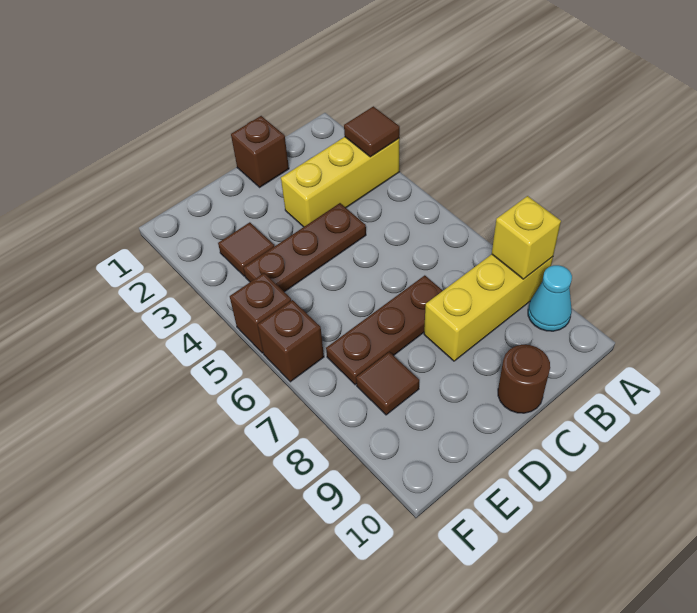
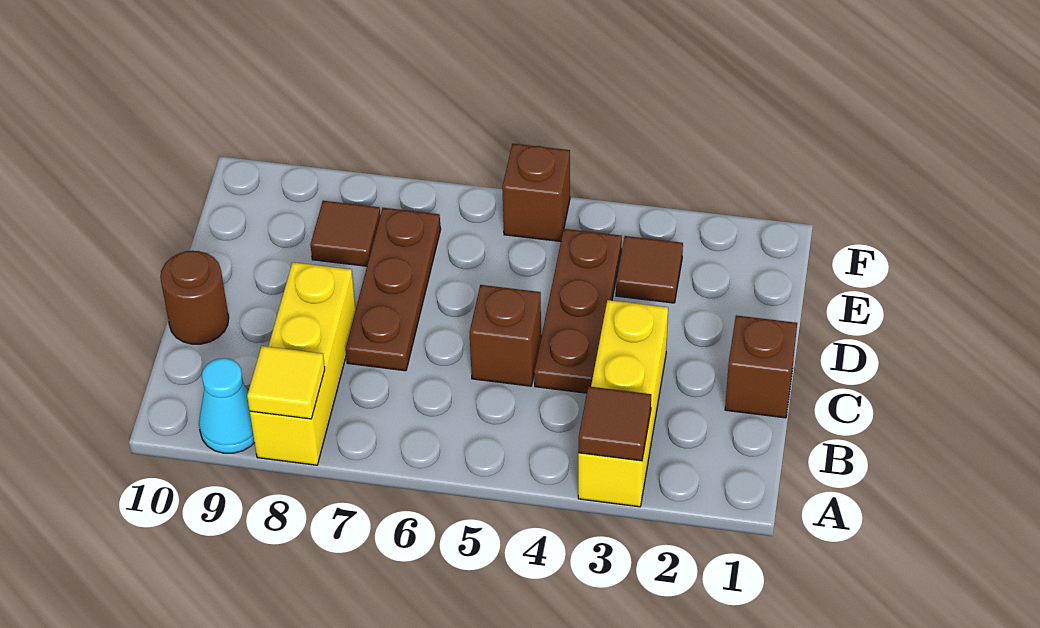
yellow 1x1 brick [492,196,561,279] -> yellow 1x1 tile [247,346,325,419]
brown 1x1 brick [258,300,324,382] -> brown 1x1 brick moved to [470,285,541,386]

